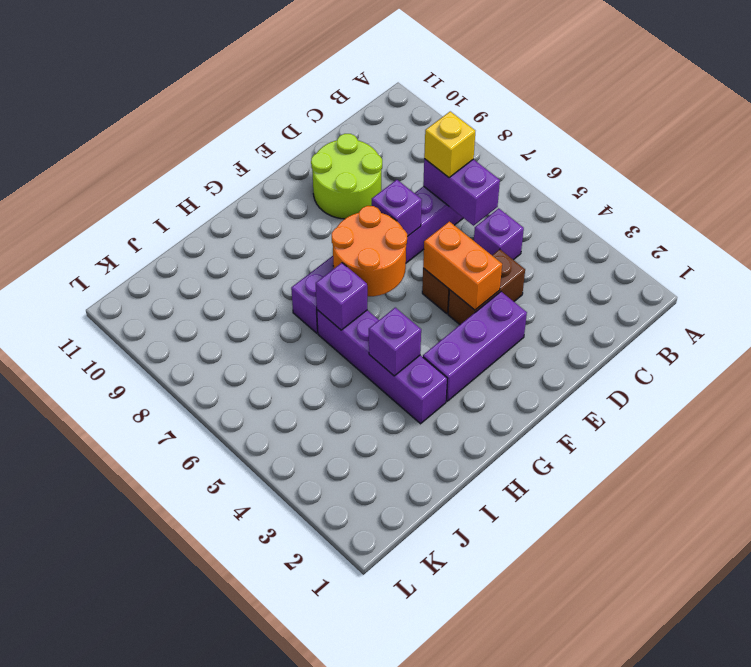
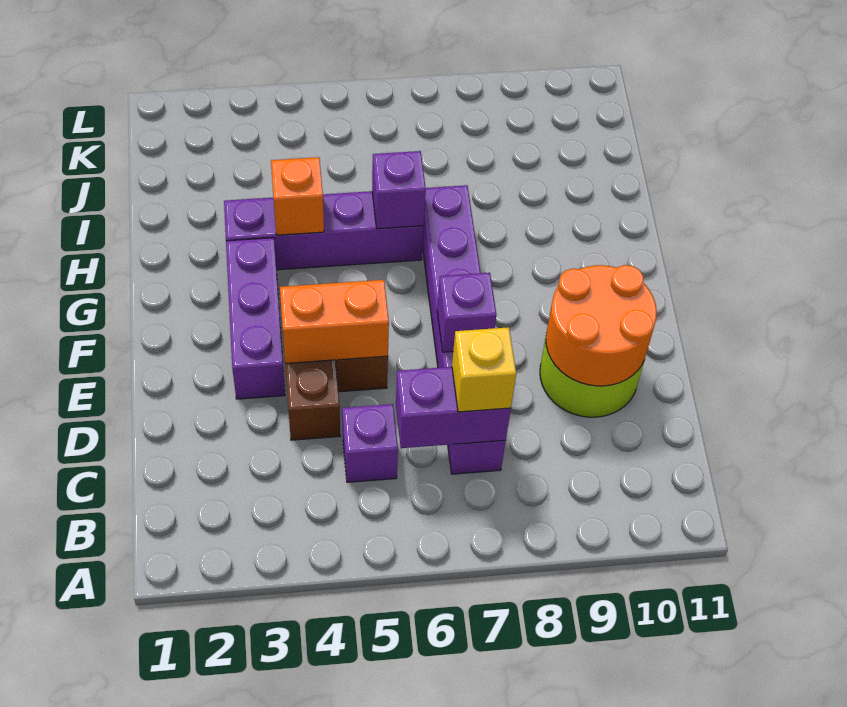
orange 2x2 round brick [332,206,407,296] -> orange 2x2 round brick moved to [546,265,657,386]
purple 1x1 brick [369,308,421,376] -> orange 1x1 brick [271,157,324,235]

